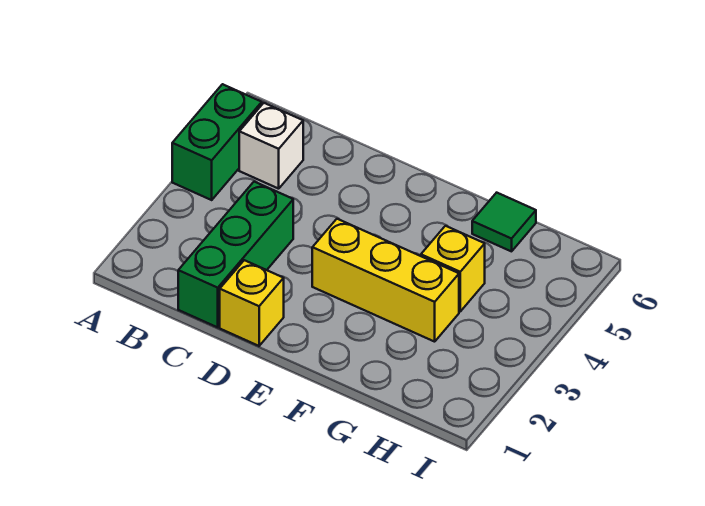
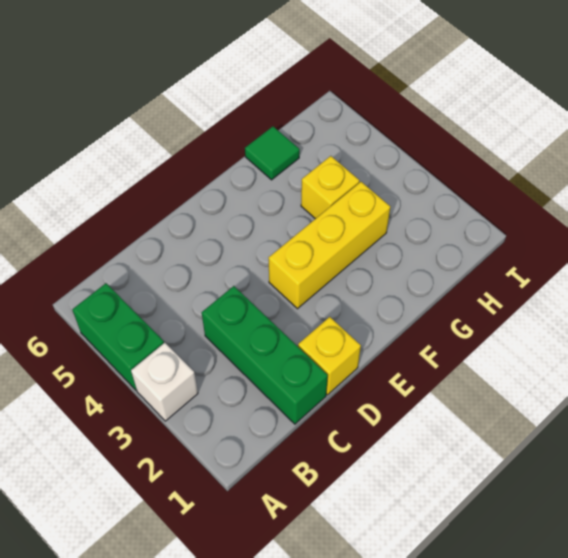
white 1x1 brick [239,103,303,189] -> white 1x1 brick moved to [131,343,198,421]

